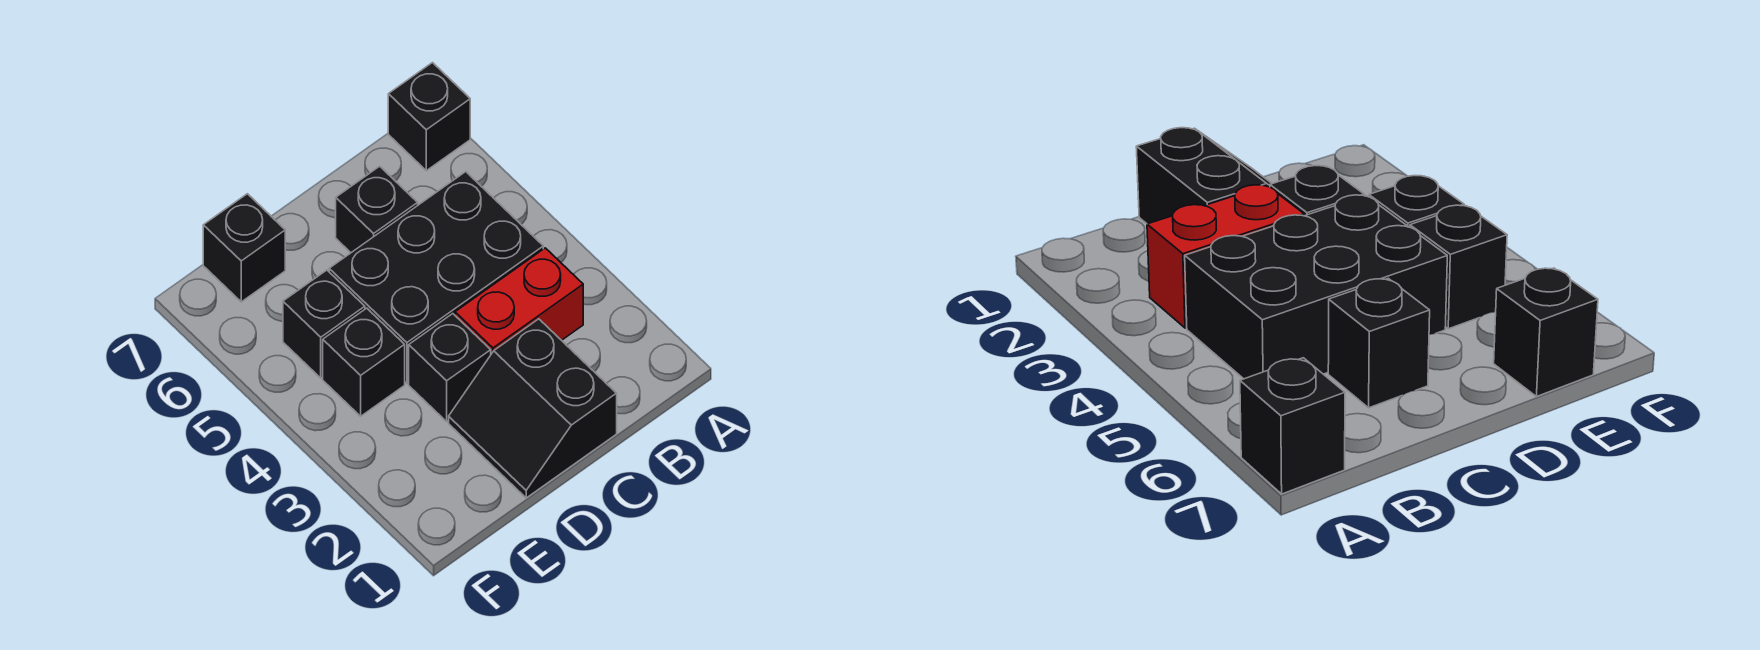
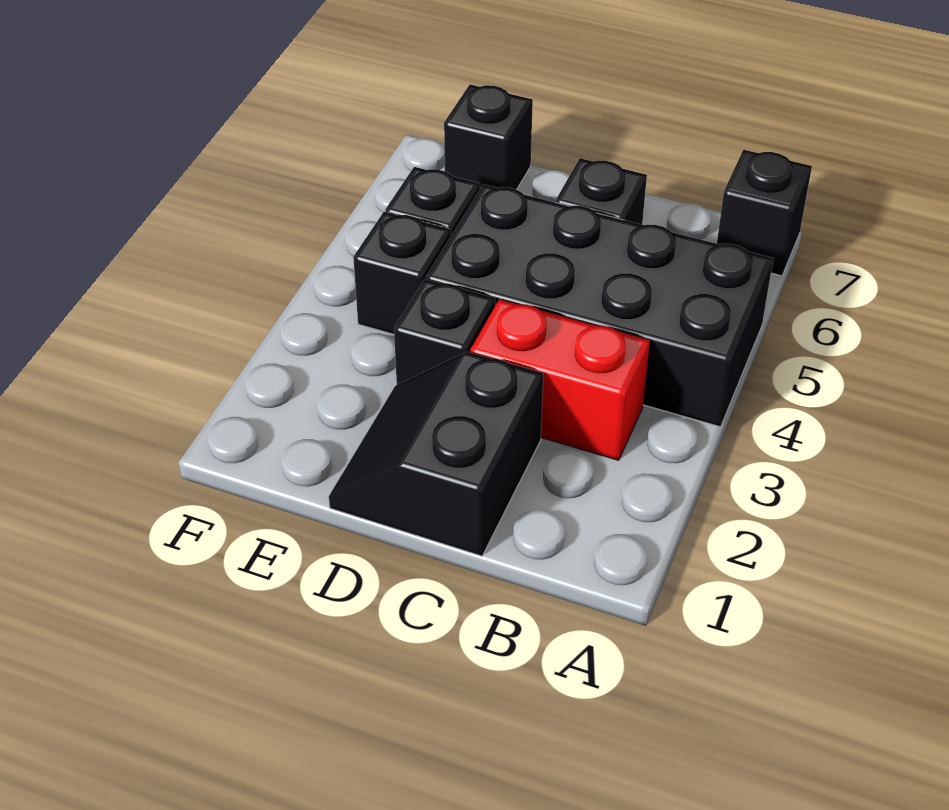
black 2x3 brick [329,172,543,383] -> black 2x4 brick [426,184,773,427]

